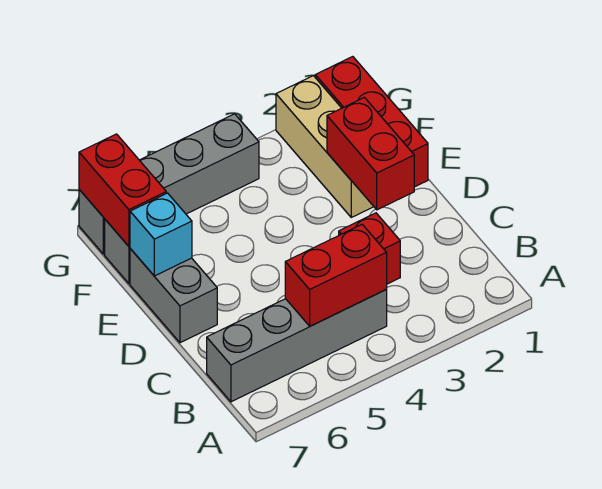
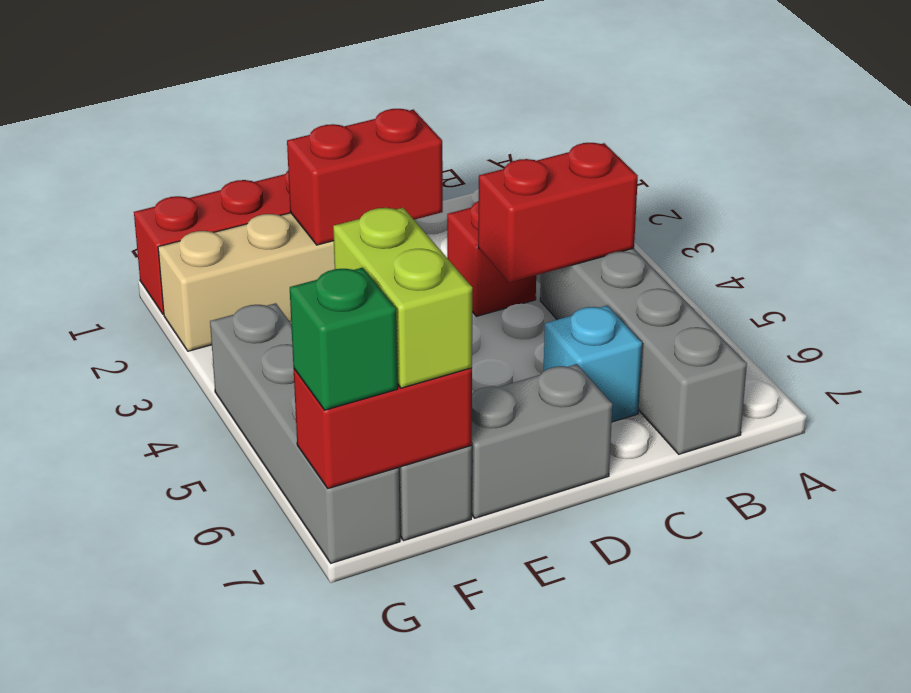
red 1x2 brick [285,225,387,326] -> red 1x2 brick turned to [478,143,638,282]
cyan 1x1 brick [130,193,192,276] -> cyan 1x1 brick moved to [544,306,642,422]
none -> lime 1x2 brick [333,208,472,388]
none -> green 1x1 brick [290,268,397,410]

